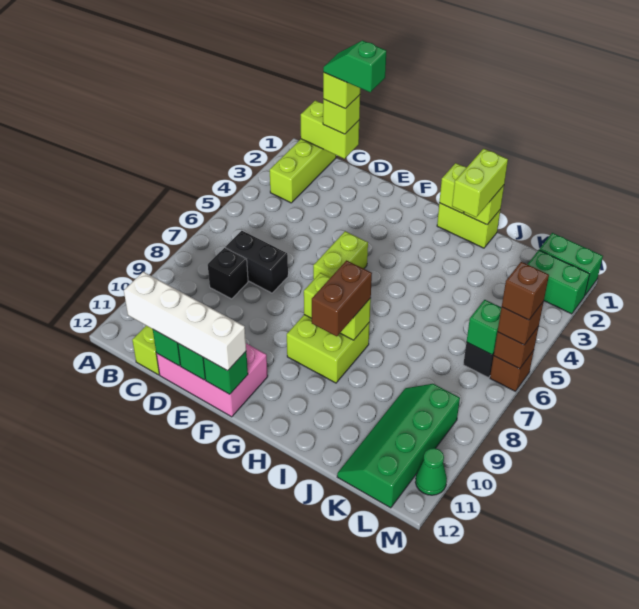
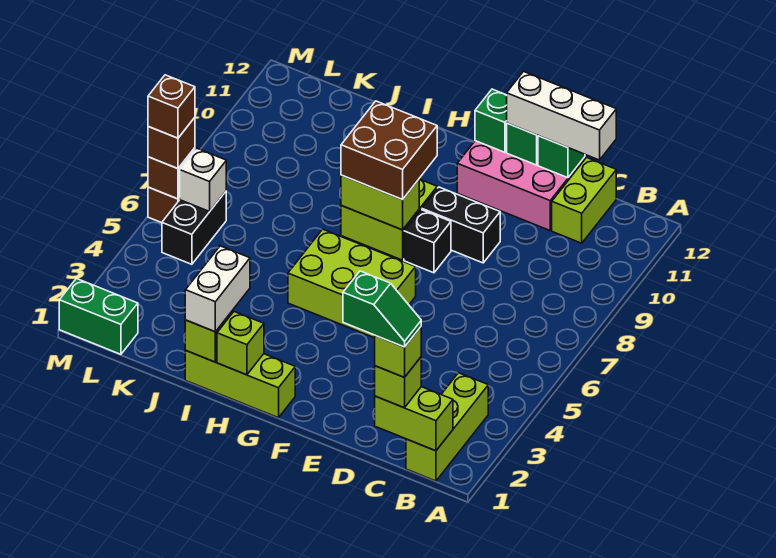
black 1x2 brick [225,231,288,293] -> black 1x2 brick moved to [422,187,500,263]
black 1x1 brick [208,248,248,299] -> black 1x1 brick moved to [404,210,451,273]
white 1x4 brick [124,272,246,371] -> white 1x3 brick [507,72,616,160]
lime 1x2 brick [313,231,368,279] -> lime 2x3 brick [288,229,416,338]
lime 1x2 brick [437,203,500,248] -> lime 1x3 brick [185,351,295,418]
brown 1x2 brick [312,260,372,336] -> brown 2x2 brick [341,101,437,200]
lime 1x2 brick [452,149,508,217] -> white 1x2 brick [185,246,250,332]
green 2x4 slope [337,384,460,508] -> none
green 1x2 brick [528,250,590,314] -> none
green 1x1 brick [467,300,501,355] -> white 1x1 brick [179,148,226,211]
green 1x1 cone [415,448,447,495] -> none

